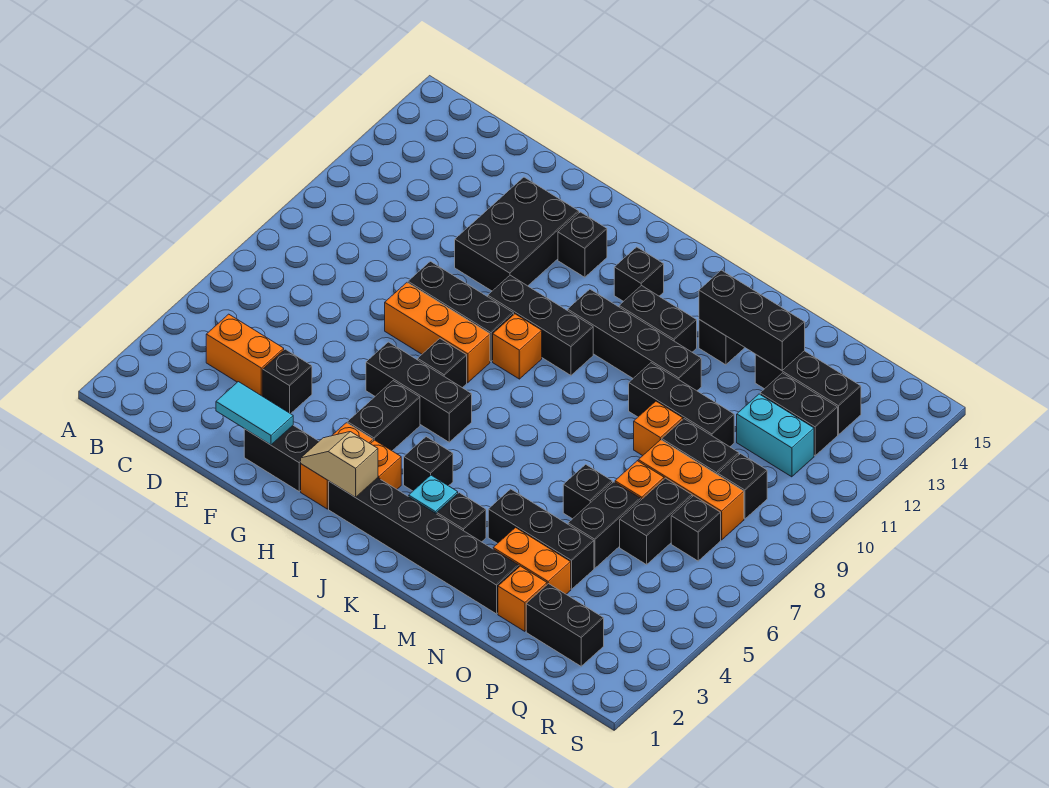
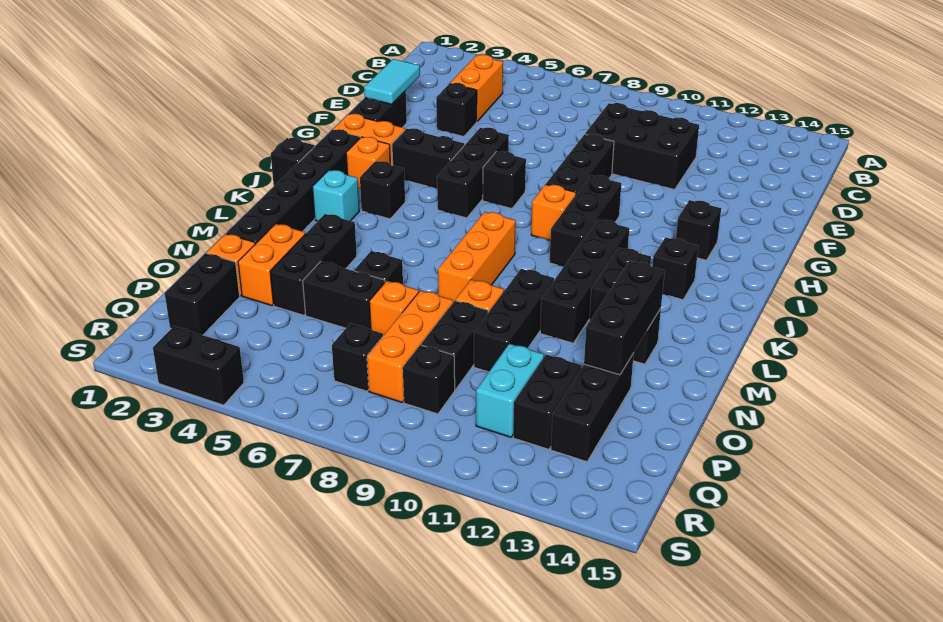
orange 1x3 brick [385,283,490,383] -> orange 1x3 brick moved to [438,212,516,302]
black 2x3 brick [455,177,579,291] -> black 2x3 brick moved to [585,103,699,189]
tan 1x2 slope [301,432,378,497] -> none
black 1x1 brick [437,493,486,542] -> black 1x1 brick moved to [271,138,315,186]
black 1x2 brick [620,478,692,565] -> black 1x2 brick moved to [153,326,244,405]

